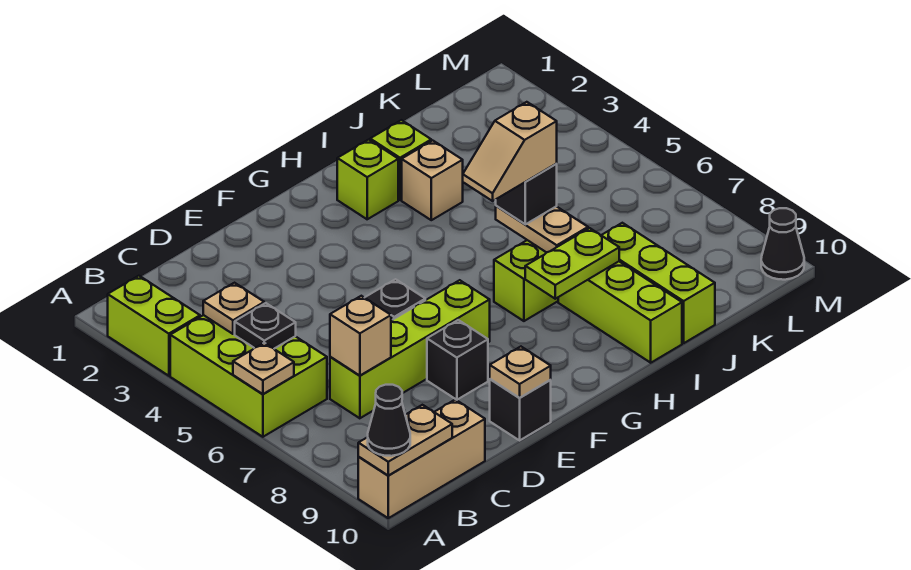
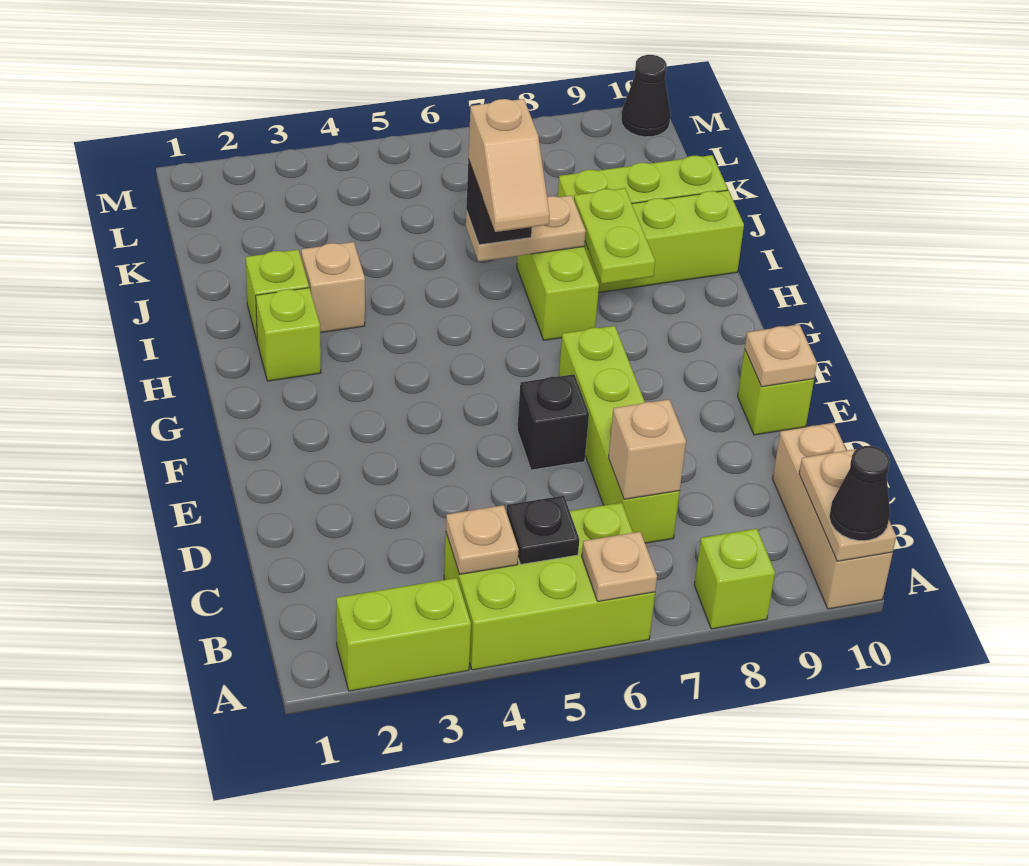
none -> lime 1x1 brick [694,529,775,629]
black 1x1 brick [427,320,488,400] -> none
black 1x1 brick [490,379,551,440] -> lime 1x1 brick [738,349,814,435]

